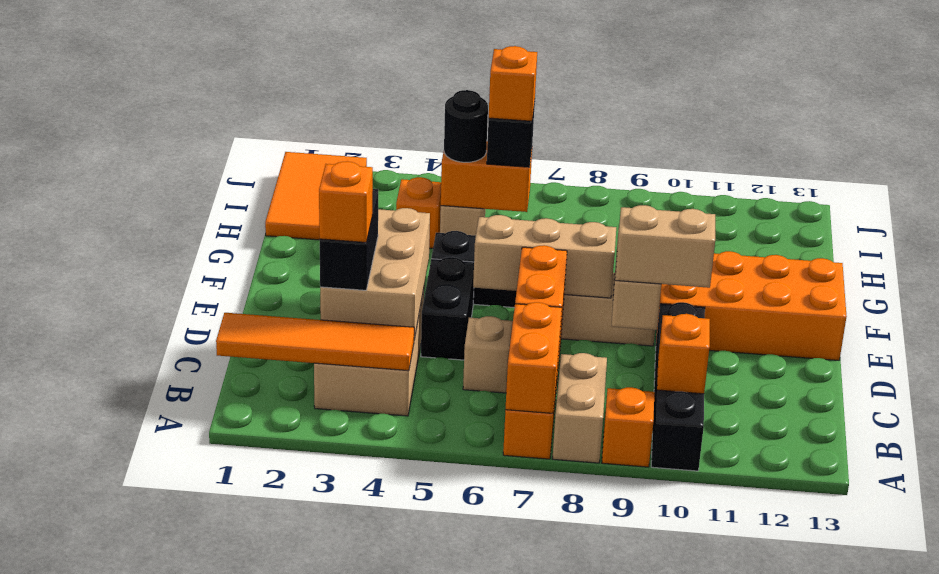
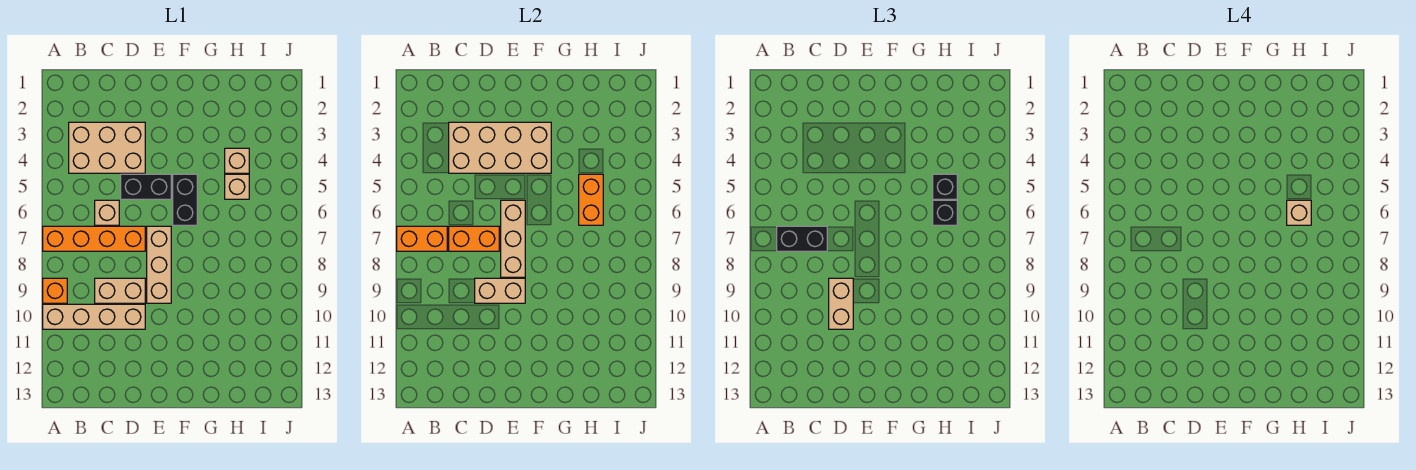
tan 1x2 brick [552,353,607,463] -> tan 1x2 brick moved to [95,278,145,303]
black 1x4 brick [651,302,705,471] -> tan 1x4 brick [43,304,145,329]
orange 1x4 tile [216,313,414,371] -> none
orange 1x1 brick [657,314,710,394] -> none
tan 2x3 brick [320,208,430,339] -> tan 2x4 brick [449,122,551,173]
black 1x2 brick [320,189,378,290] -> black 1x2 brick moved to [777,226,827,251]
orange 1x1 brick [319,161,373,243] -> none
orange 2x4 brick [656,251,847,360] -> none
orange 2x3 tile [265,152,367,240] -> none
orange 1x1 brick [396,177,441,248] -> tan 1x1 brick [225,148,249,173]
black 1x1 round brick [444,90,488,162] -> black 1x1 brick [933,174,957,199]
orange 1x1 brick [489,46,537,121] -> tan 1x1 brick [1287,200,1311,225]

